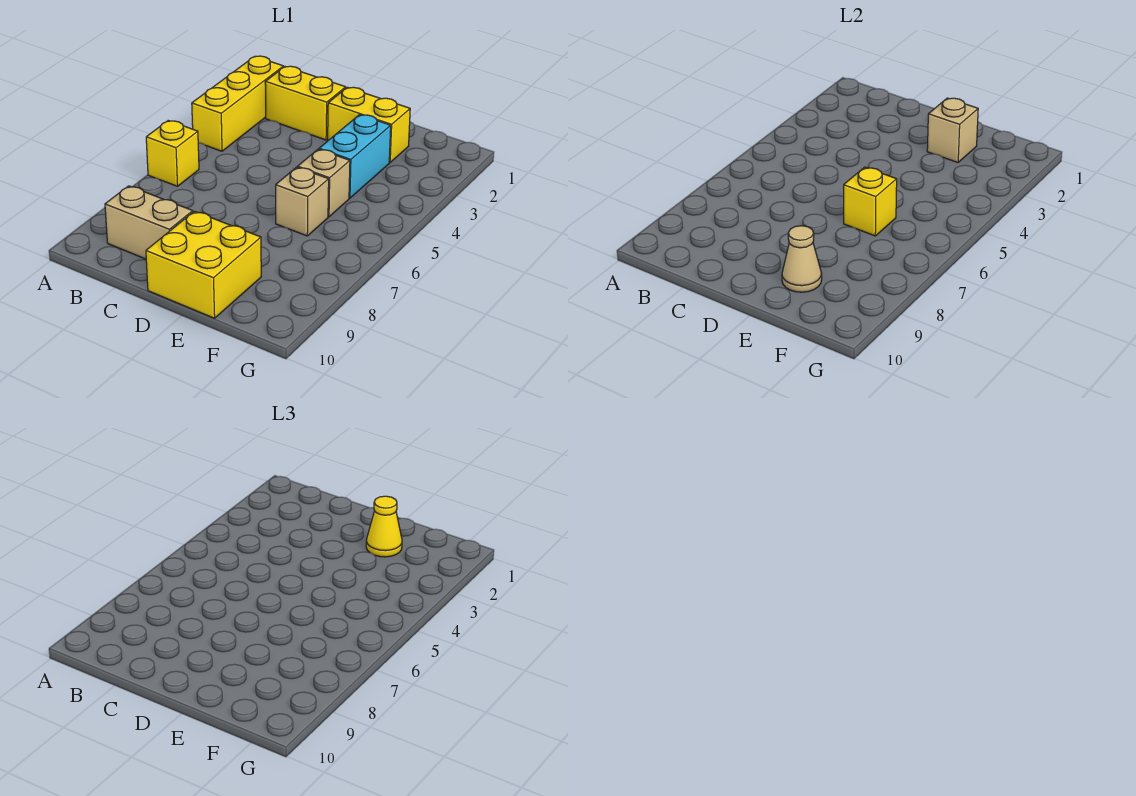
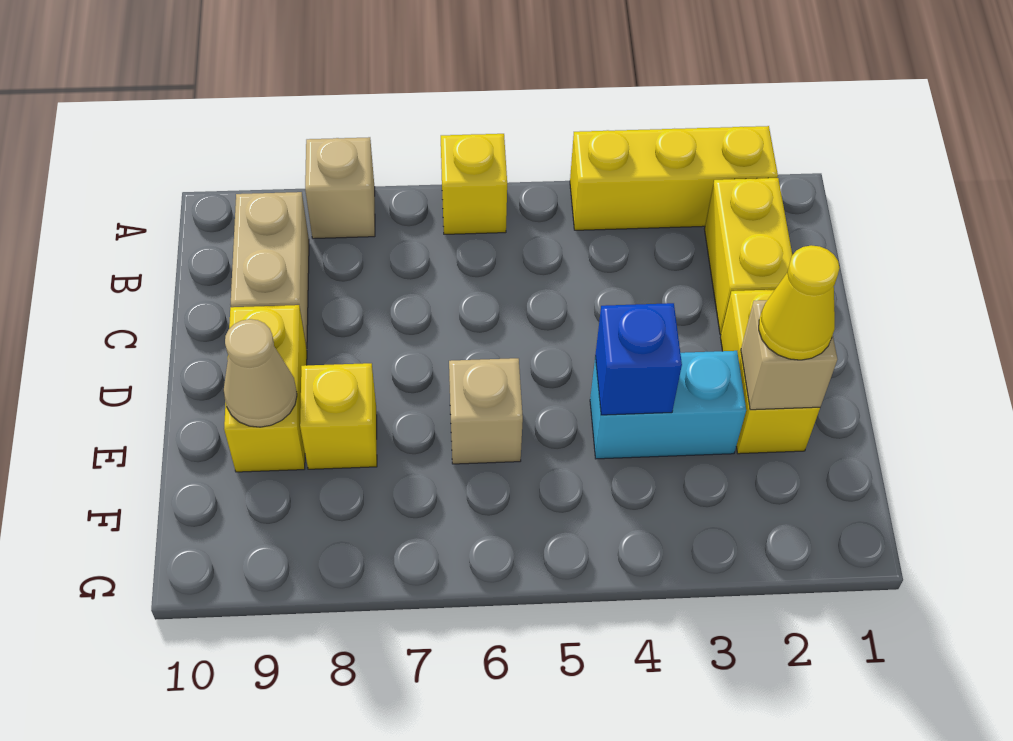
yellow 2x2 brick [146,211,261,318] -> yellow 1x2 brick [224,305,307,472]
none -> blue 1x1 brick [595,303,682,415]
tan 1x1 brick [298,149,350,217] -> tan 1x1 brick moved to [305,137,375,239]
yellow 1x1 brick [844,167,897,236] -> yellow 1x1 brick moved to [300,363,377,469]

